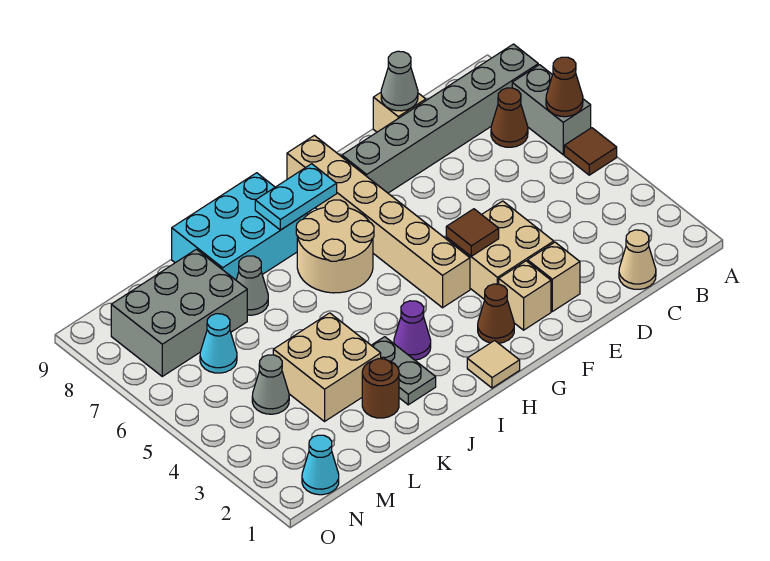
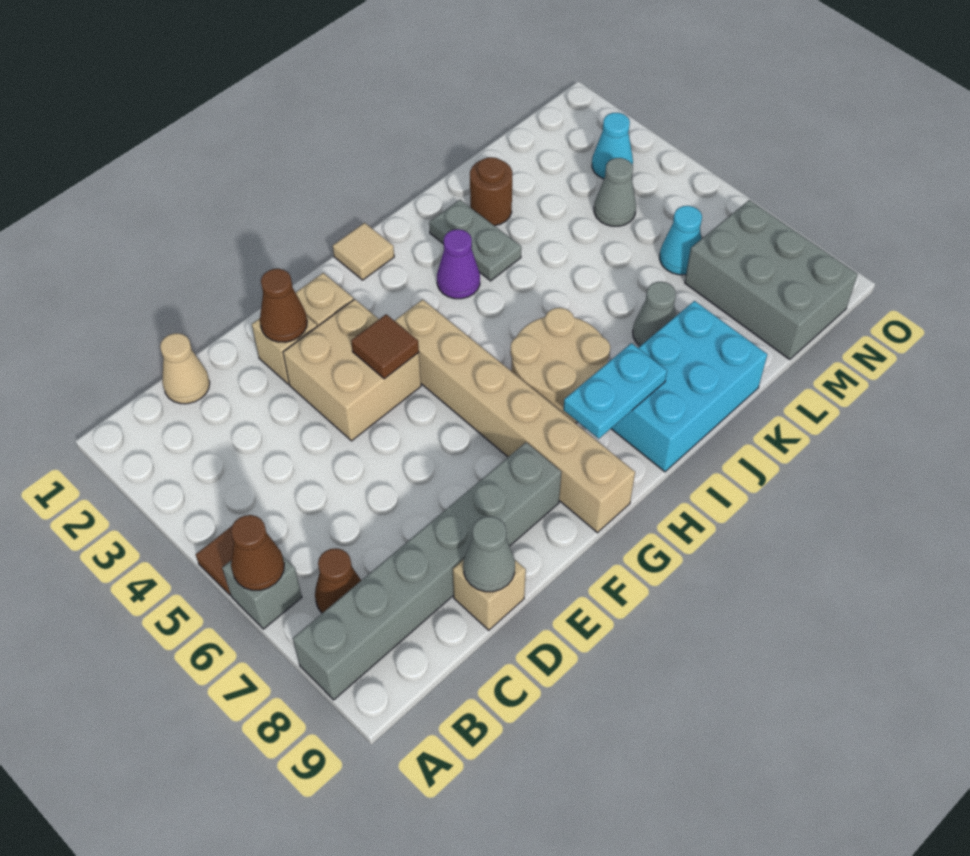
grey 1x2 brick [512,65,591,155] -> grey 1x1 brick [222,556,302,629]
brown 1x1 cone [478,284,514,343] -> brown 1x1 cone moved to [260,269,307,342]
tan 2x2 brick [273,313,381,421] -> none
grey 2x3 brick [111,249,247,376] -> grey 2x3 brick turned to [685,200,858,360]
cyan 1x1 cone [302,435,339,495] -> cyan 1x1 cone moved to [592,113,633,179]

